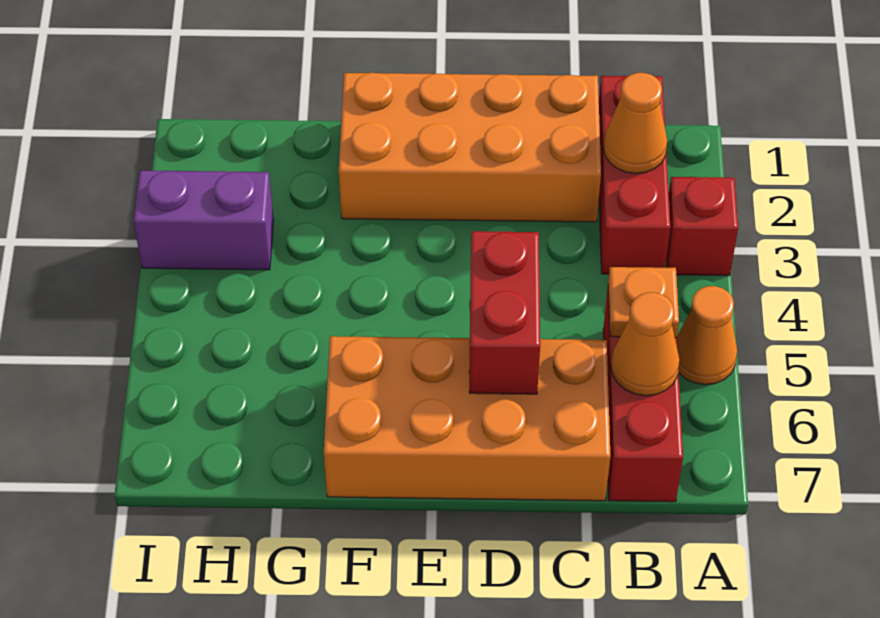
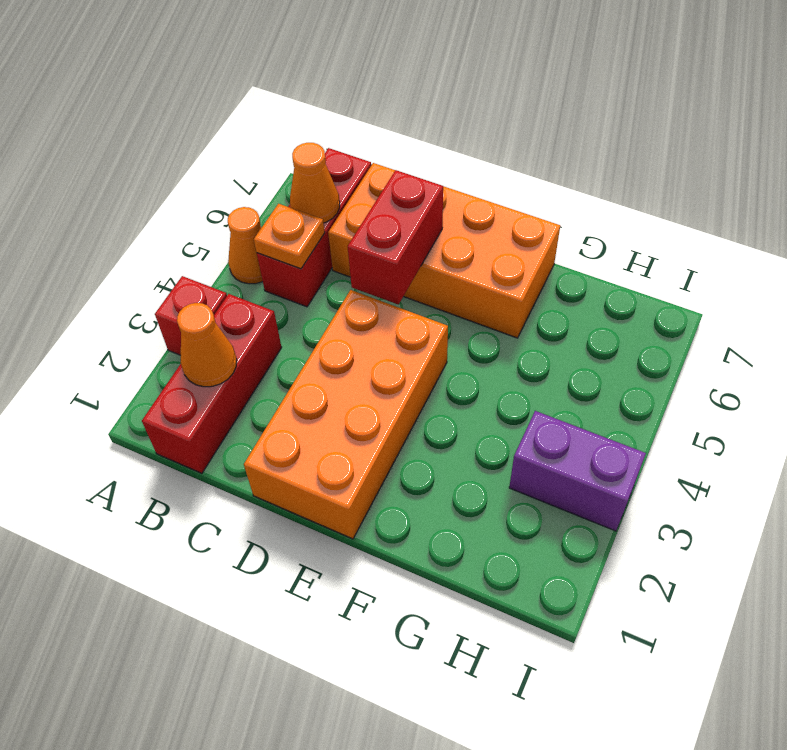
orange 2x4 brick [339,73,601,222] -> orange 2x4 brick turned to [244,290,448,539]

